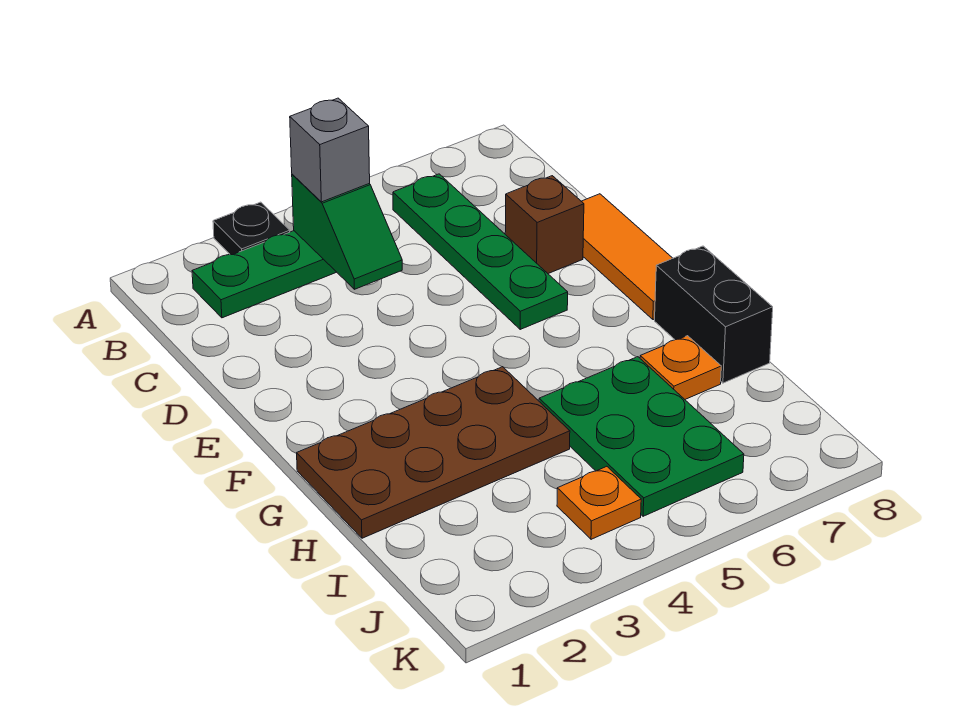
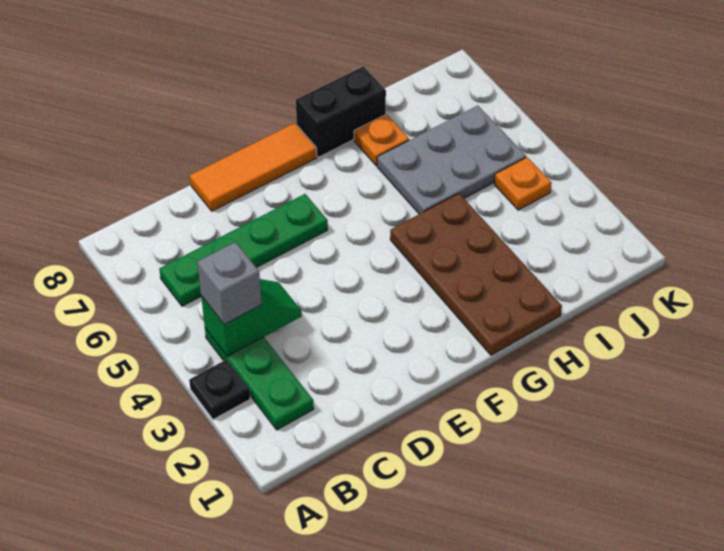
brown 1x1 brick [505,176,584,274] -> none
green 2x3 plate [539,357,744,516] -> grey 2x3 plate [377,105,526,214]

